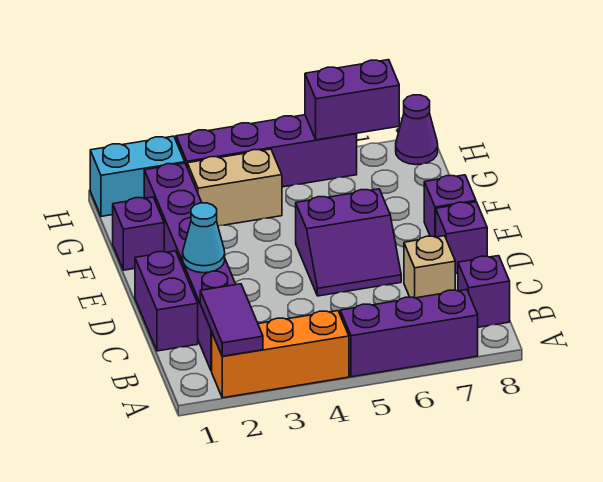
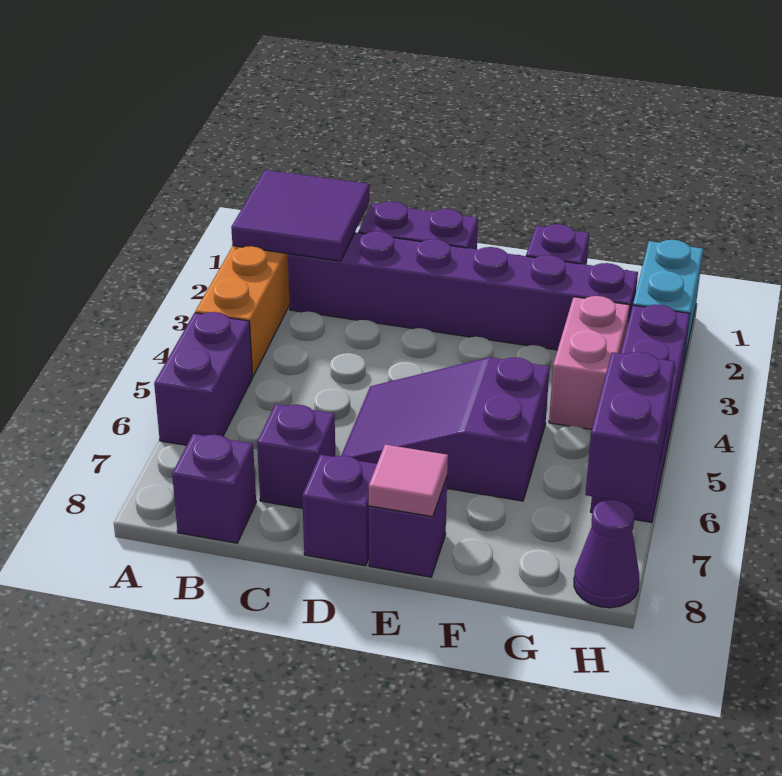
purple 1x2 tile [200,284,263,356] -> purple 2x2 tile [231,170,369,261]
purple 1x3 brick [340,290,478,377] -> purple 1x2 brick [154,312,252,445]
tan 1x1 brick [404,236,455,298] -> purple 1x1 brick [257,404,335,508]
cyan 1x1 cone [183,203,225,273] -> none
purple 2x2 slope [296,189,401,296] -> purple 2x3 slope [341,357,550,501]
none -> pink 1x1 tile [369,445,448,517]
tan 1x2 brick [187,149,282,226] -> pink 1x2 brick [549,296,630,430]

